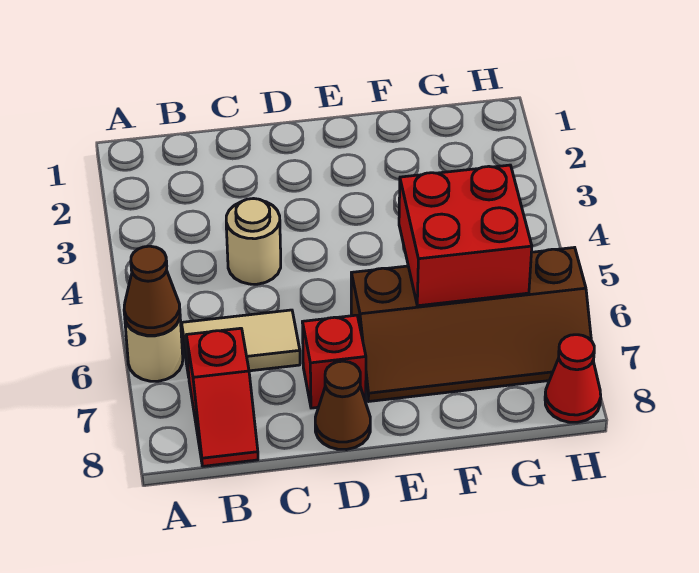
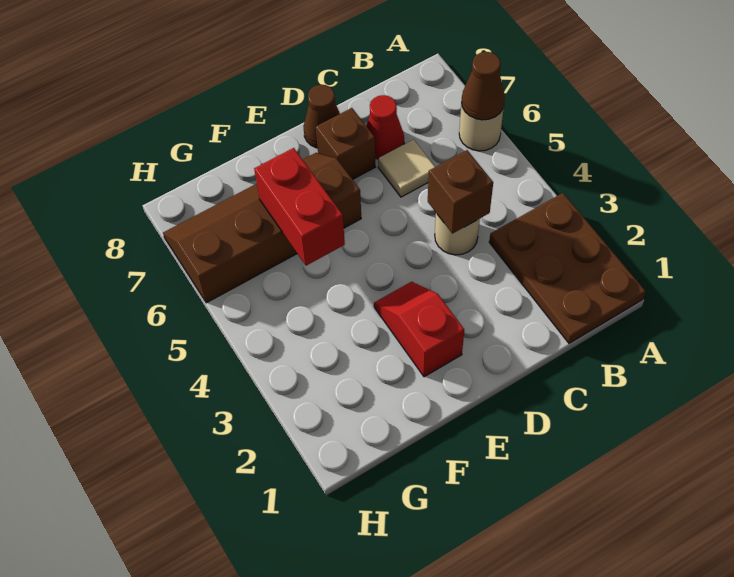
none -> brown 2x3 plate [489,193,645,343]
tan 1x2 tile [182,310,300,377] -> tan 1x1 tile [378,140,435,197]
red 1x2 slope [186,328,258,466] -> red 1x2 slope moved to [374,282,464,377]
none -> brown 1x1 brick [428,150,493,234]
red 1x1 brick [302,315,366,408] -> brown 1x1 brick [316,108,375,179]
red 2x2 brick [399,165,532,306] -> red 1x2 brick [254,148,345,266]
red 1x1 cone [545,335,601,422] -> red 1x1 cone moved to [366,95,404,159]

